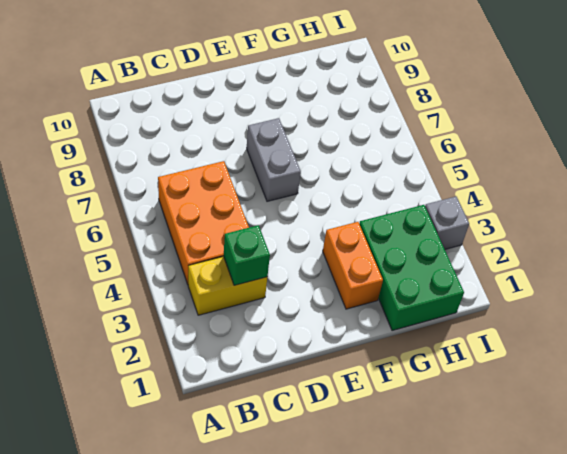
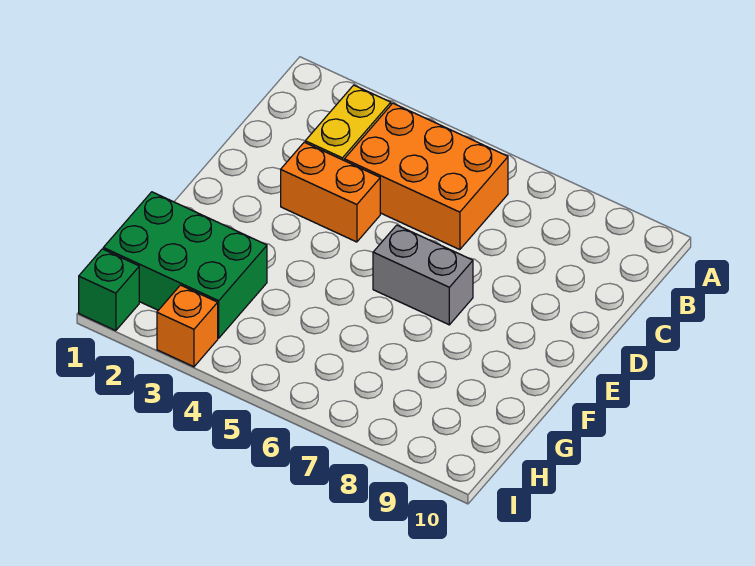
green 1x1 brick [224,225,270,285] -> green 1x1 brick moved to [79,249,139,331]
orange 1x2 brick [323,222,383,309] -> orange 1x2 brick moved to [281,142,380,242]
grey 1x1 brick [425,197,469,249] -> orange 1x1 brick [157,285,218,367]

